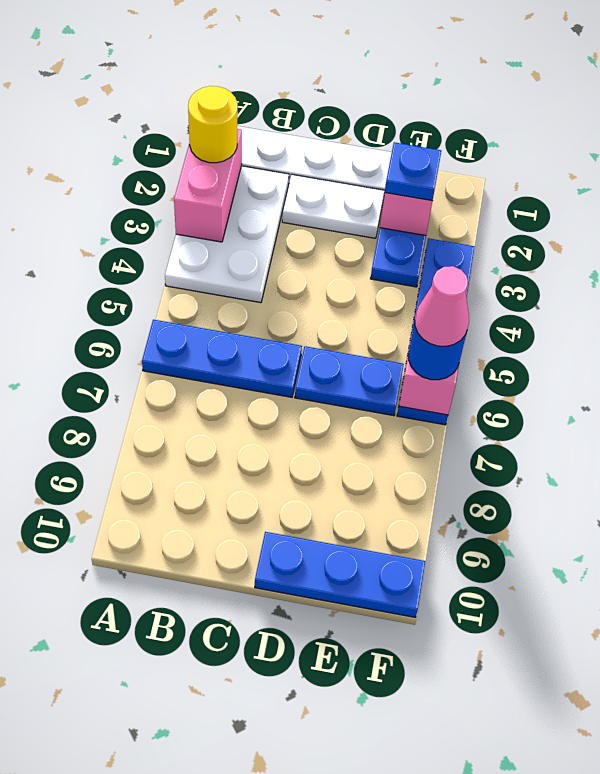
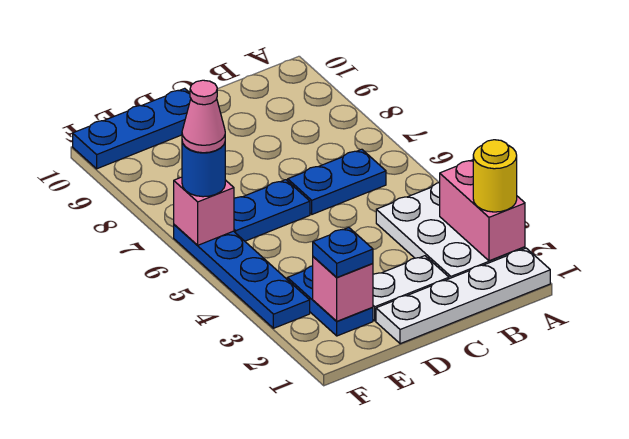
blue 1x3 plate [142,320,302,397] -> blue 1x2 plate [288,149,386,214]

